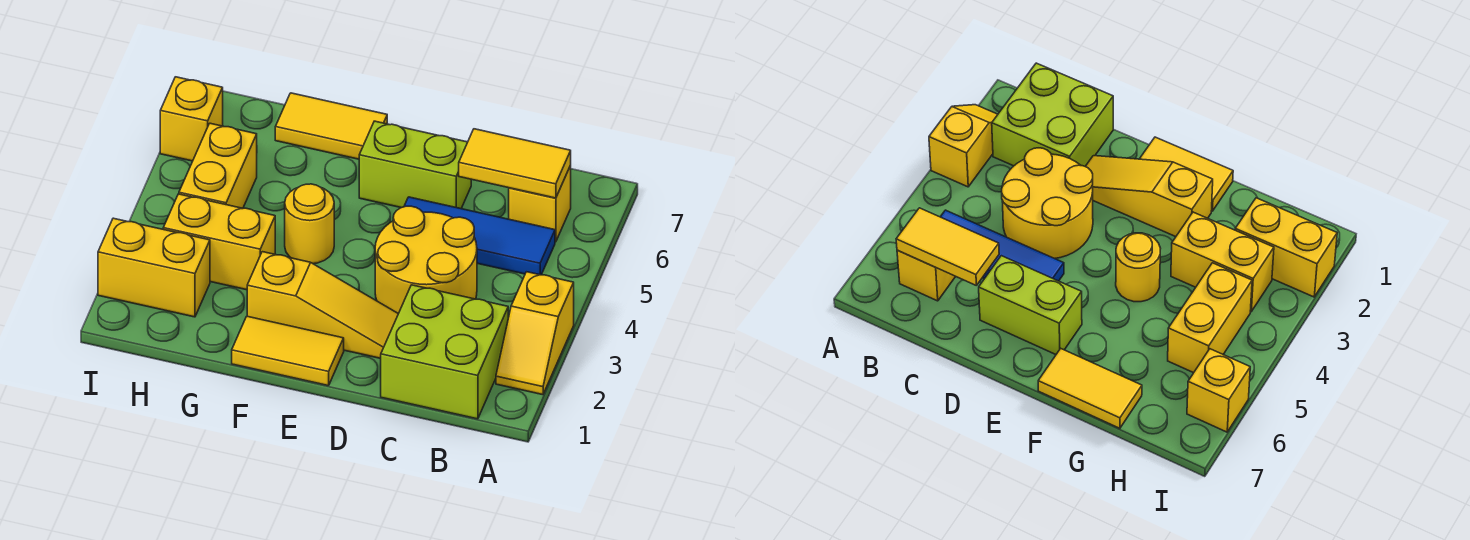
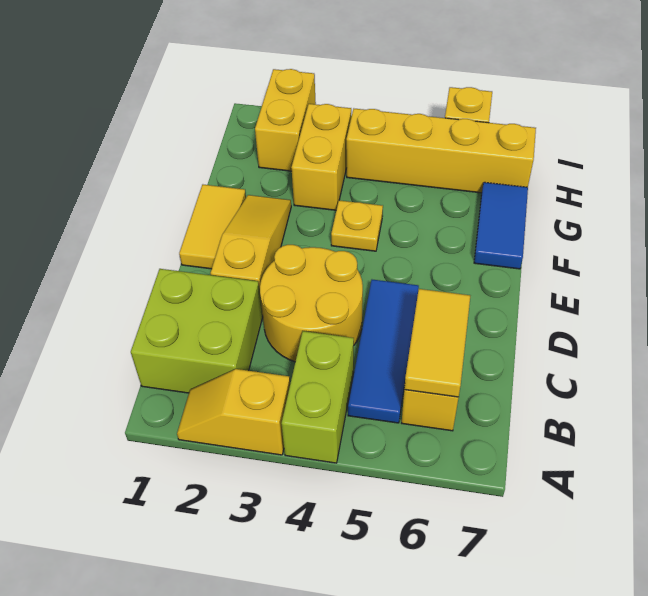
yellow 1x3 slope [247,252,398,358] -> yellow 1x3 slope turned to [210,195,291,315]
lime 1x2 brick [359,121,471,209] -> lime 1x2 brick moved to [281,331,354,463]
yellow 1x1 round brick [285,184,334,264] -> yellow 1x1 plate [331,200,383,251]
yellow 1x2 tile [275,93,387,159] -> blue 1x2 tile [474,182,528,269]
yellow 1x2 brick [179,123,257,208] -> yellow 1x4 brick [346,109,536,193]

